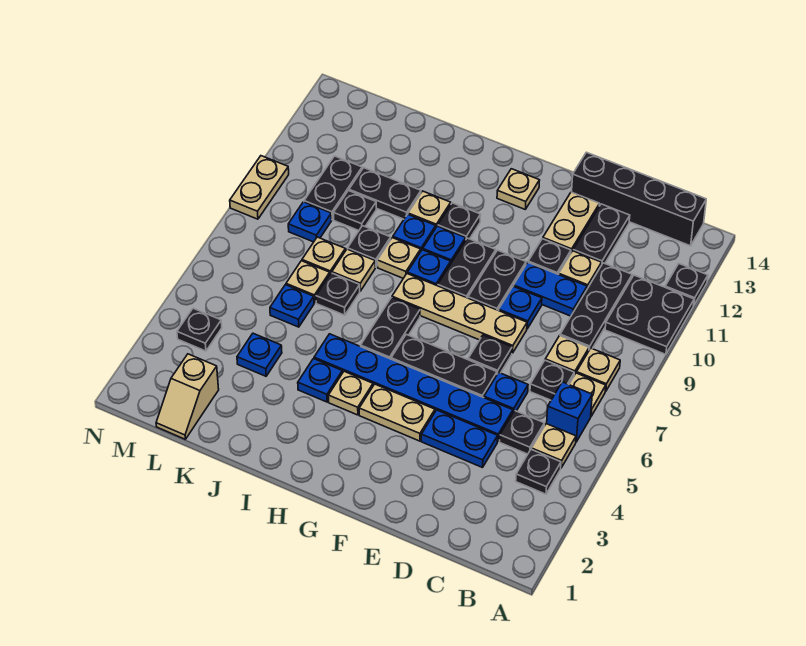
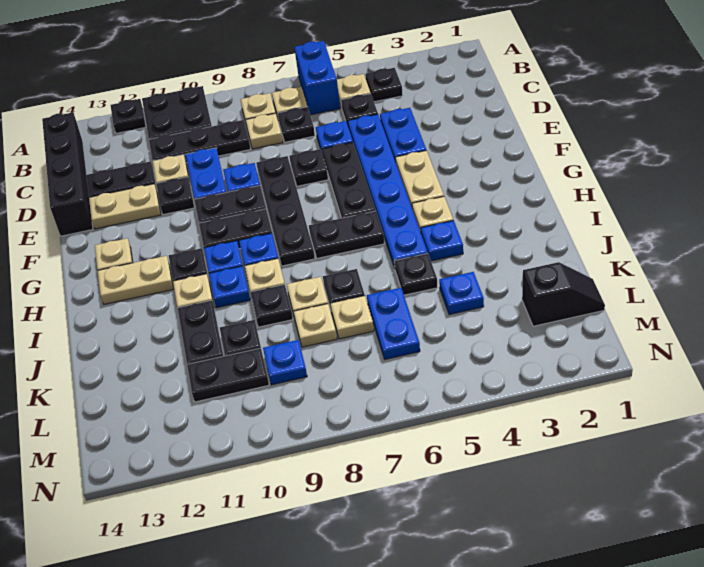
blue 1x1 brick [547,382,592,442] -> blue 1x2 brick [294,41,340,115]
tan 1x4 plate [392,274,527,353] -> black 1x4 plate [256,156,315,266]
blue 1x1 plate [270,285,314,327] -> blue 1x2 plate [367,288,420,359]
tan 1x2 slope [156,354,219,439] -> black 1x2 slope [522,262,605,326]
black 1x1 plate [177,308,222,351] -> black 1x1 plate moved to [394,253,438,295]
tan 1x2 plate [230,156,289,219] -> tan 1x2 plate moved to [98,256,173,304]

